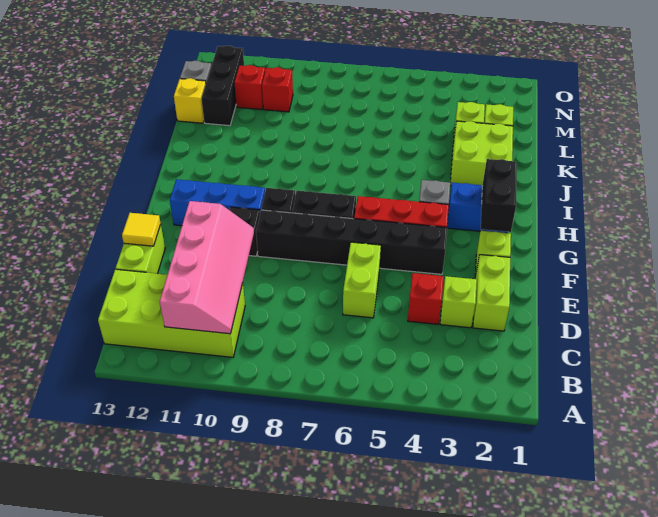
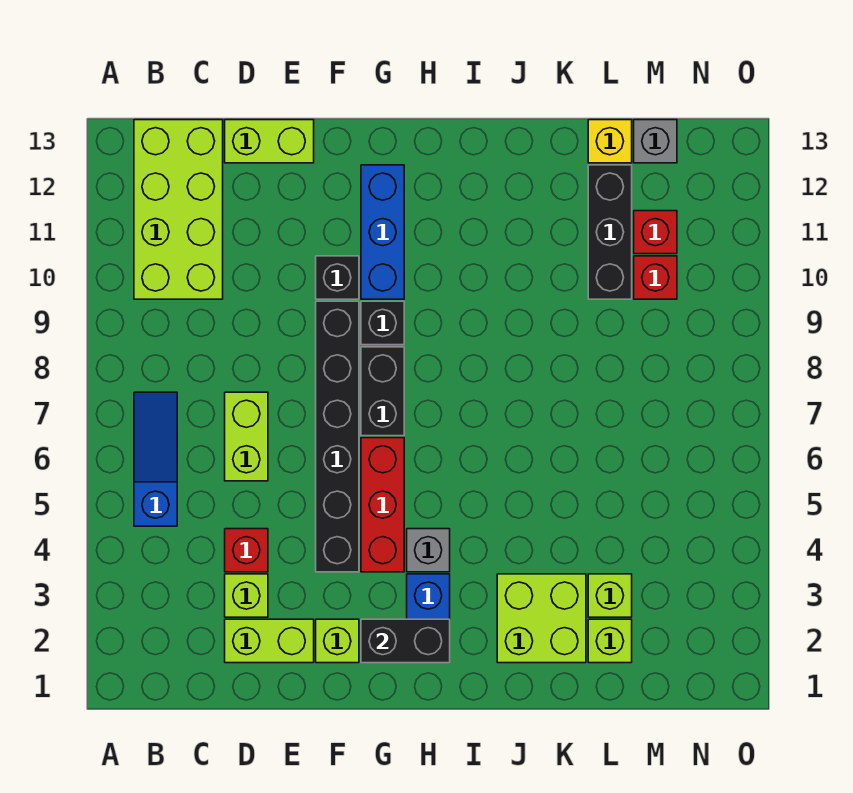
none -> blue 1x3 slope [134,392,177,526]
pink 2x4 slope [160,201,254,334] -> none
lime 1x2 brick [343,242,381,318] -> lime 1x2 brick turned to [225,392,268,481]
yellow 1x1 tile [122,213,161,246] -> none
black 1x3 brick [201,46,244,126] -> black 1x3 brick turned to [588,165,632,299]

